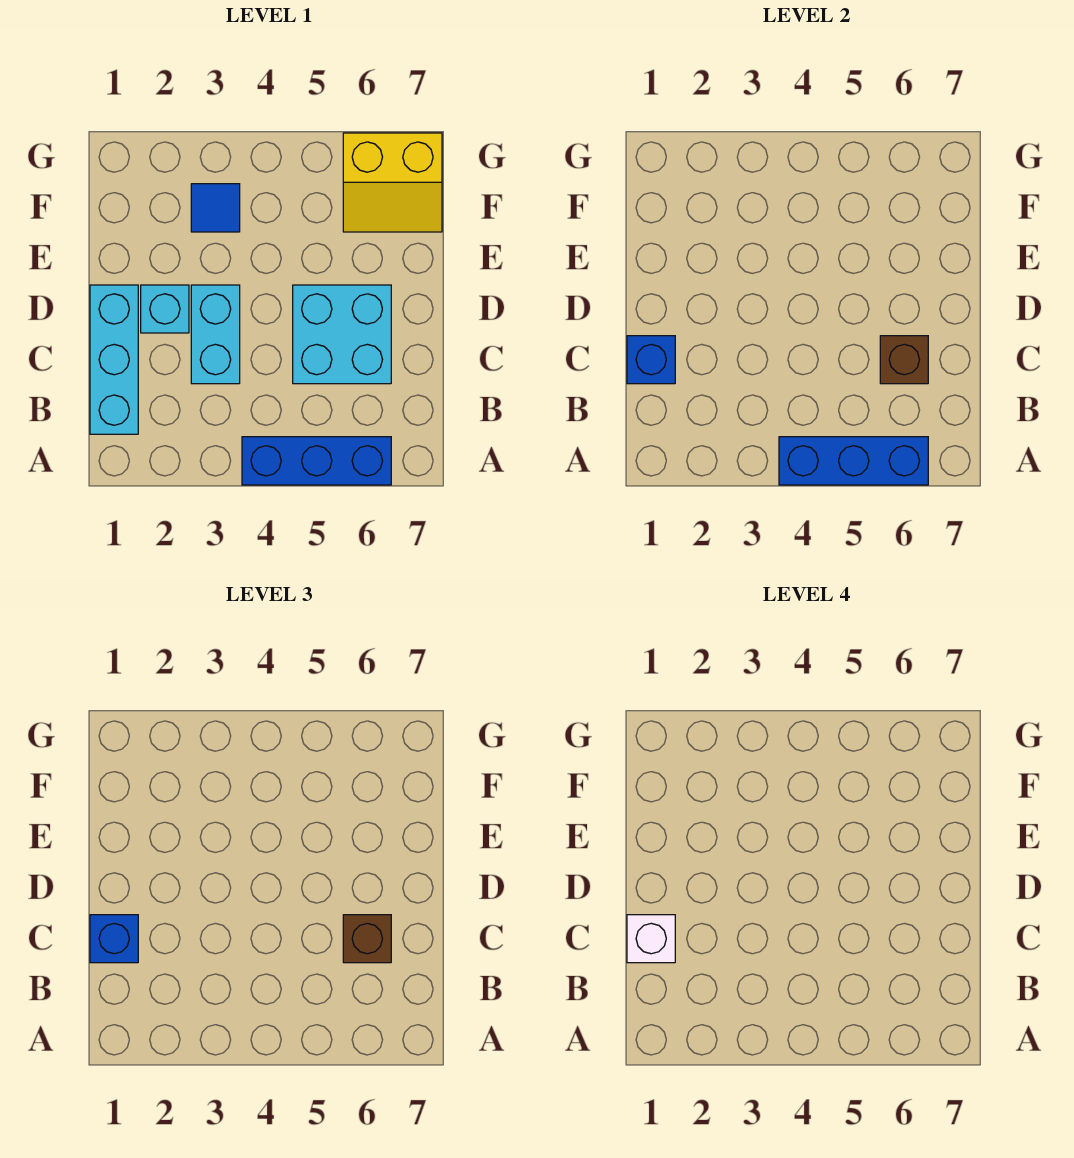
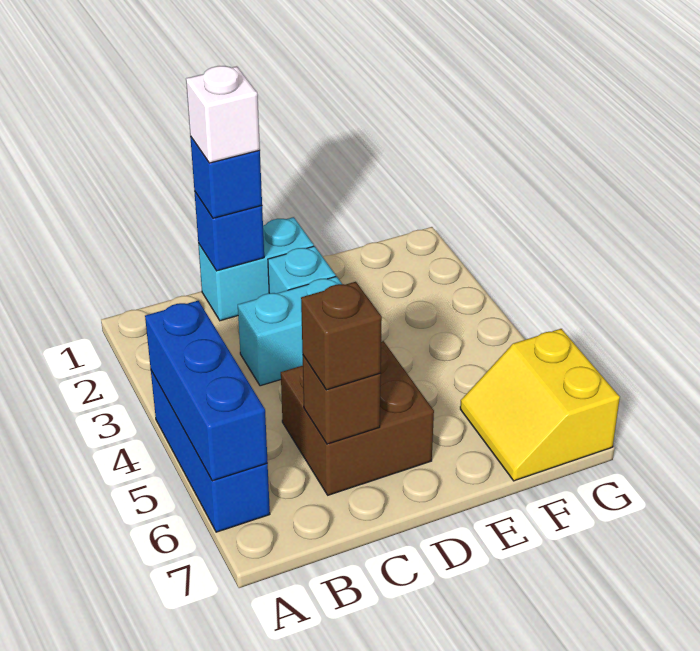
cyan 1x3 brick [90,285,138,434] -> cyan 1x2 brick [198,217,314,321]
cyan 2x2 brick [293,285,391,384] -> brown 2x2 brick [281,341,434,495]
blue 1x1 tile [191,184,240,232] -> none

